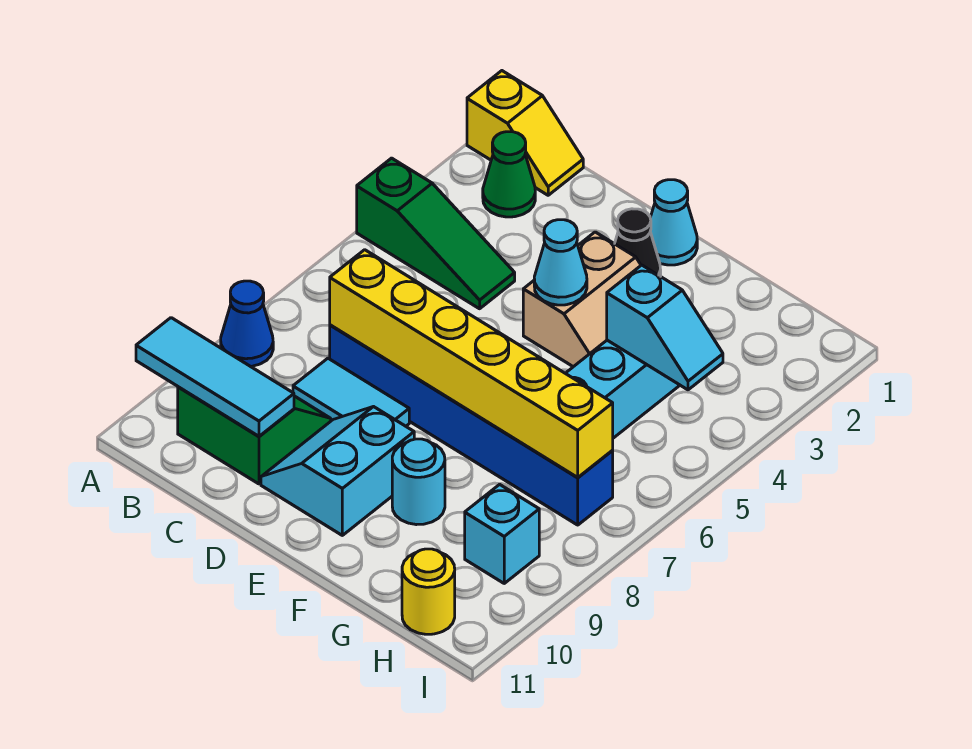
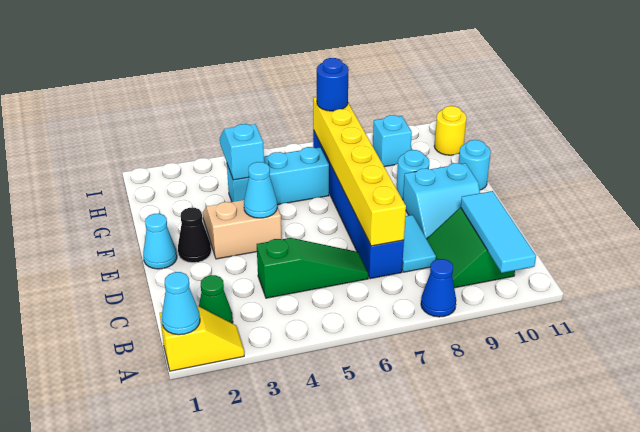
yellow 1x2 slope [467,71,583,195] -> yellow 1x2 slope turned to [160,306,244,371]
none -> cyan 1x1 cone [162,272,200,335]
green 1x3 slope [357,158,515,309] -> green 1x3 slope turned to [257,238,368,298]
none -> cyan 1x1 round brick [459,140,491,190]
none -> blue 1x1 round brick [317,58,349,111]

